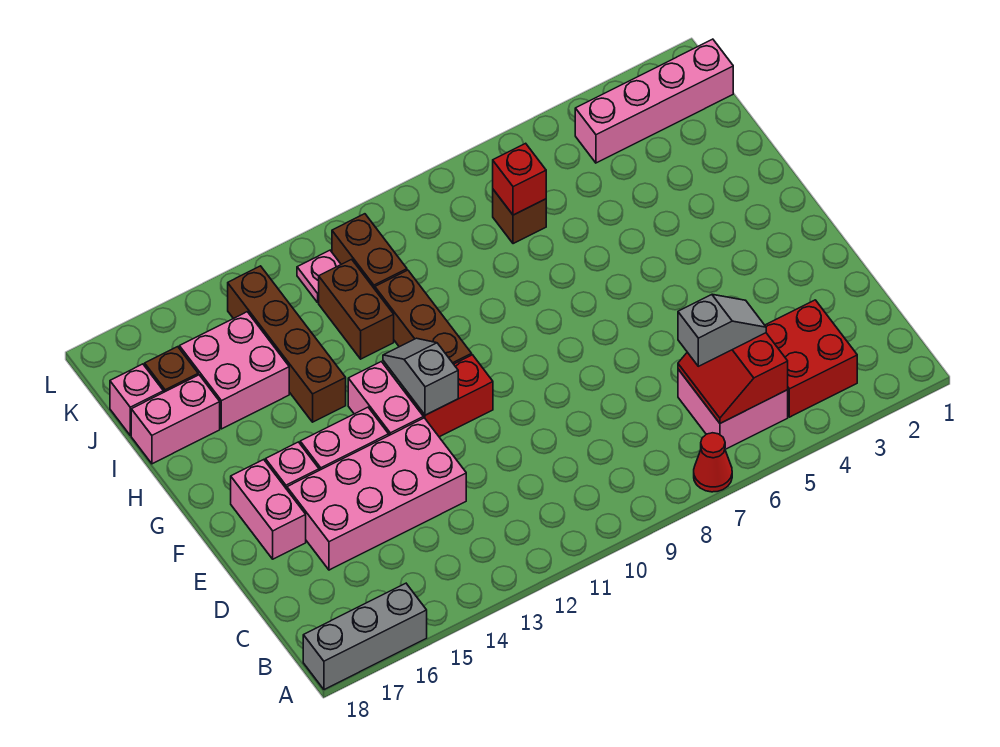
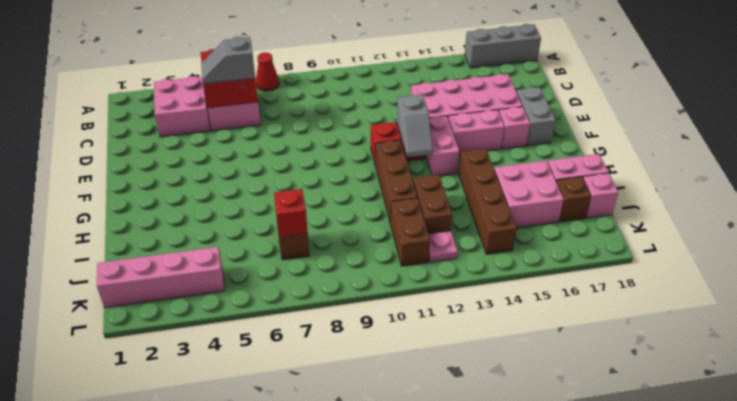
red 2x2 brick [765,300,857,417] -> pink 2x2 brick [154,76,210,137]
pink 1x2 brick [231,460,306,559] -> grey 1x2 brick [516,87,556,146]

